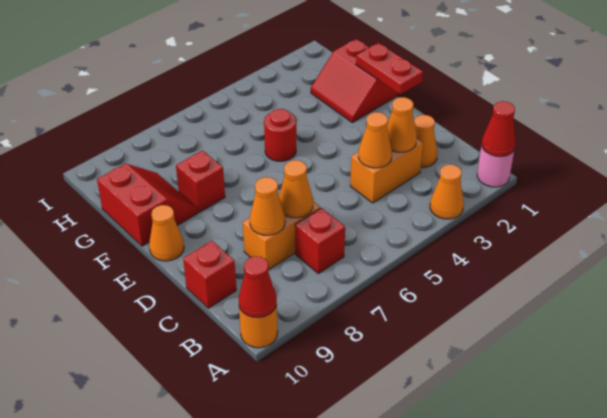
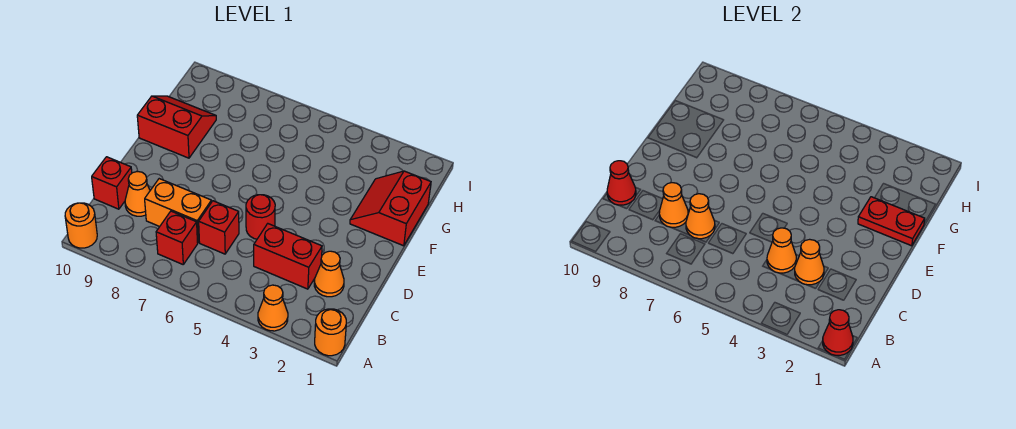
pink 1x1 round brick [477,145,514,187] -> orange 1x1 round brick [315,309,346,356]
red 1x1 cone [239,256,277,318] -> red 1x1 cone moved to [607,161,636,205]
orange 1x2 brick [350,139,423,203] -> red 1x2 brick [254,224,322,289]
red 1x2 plate [356,43,423,94] -> red 1x2 plate turned to [858,197,925,246]
orange 1x1 cone [149,205,184,261] -> orange 1x1 cone moved to [125,171,150,216]
red 1x1 round brick [264,109,296,161] -> red 1x1 round brick moved to [246,195,275,239]
red 1x1 brick [176,151,225,213] -> red 1x1 brick moved to [199,201,239,254]
red 2x2 slope [97,164,198,246] -> red 2x2 slope turned to [137,96,216,158]

